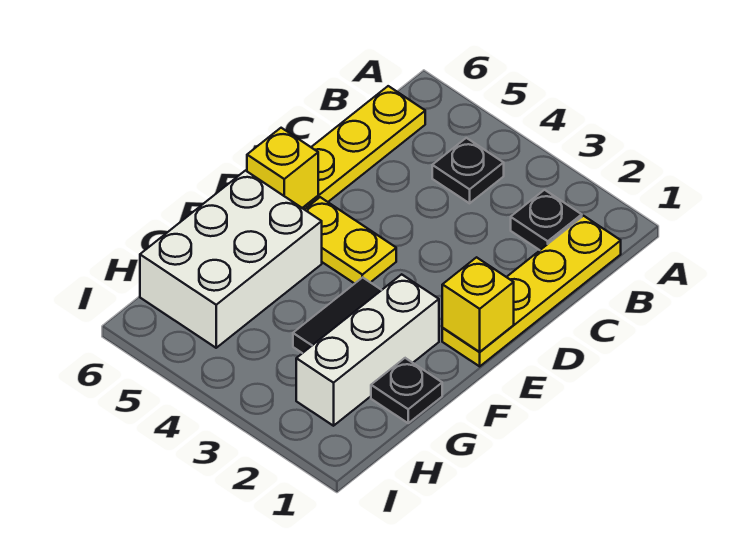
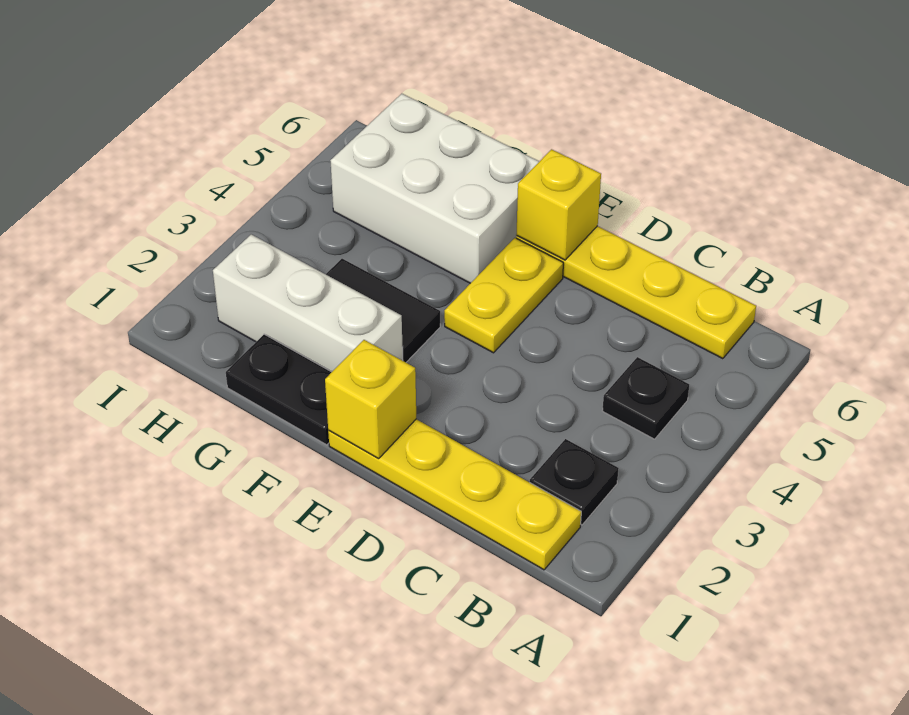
black 1x1 plate [371,358,442,423] -> black 1x2 plate [226,334,331,445]

